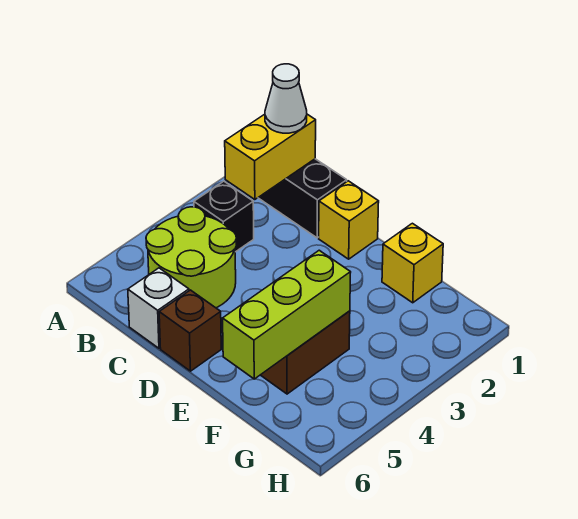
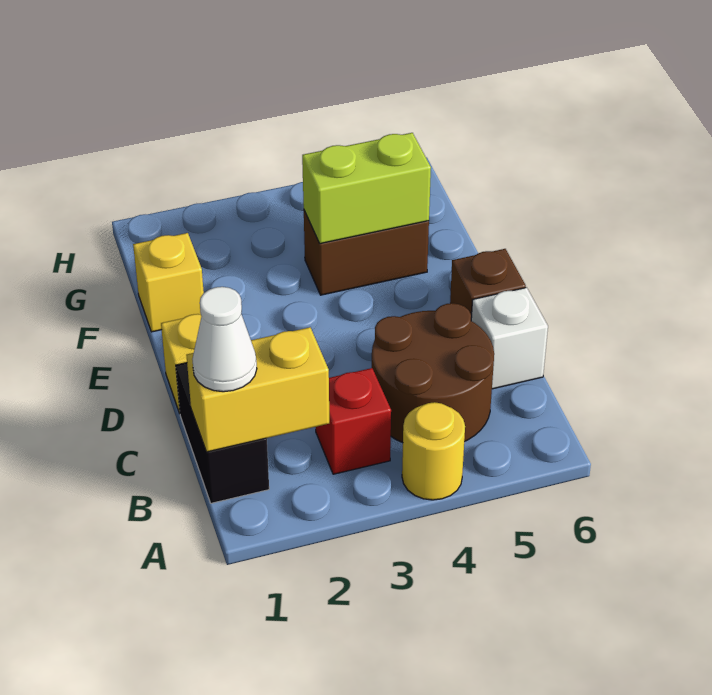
none -> yellow 1x1 round brick [402,402,465,500]
black 1x1 brick [194,181,254,252] -> red 1x1 brick [316,368,391,474]
lime 2x2 round brick [146,207,236,308] -> brown 2x2 round brick [372,303,494,443]
lime 1x3 brick [223,250,351,379] -> lime 1x2 brick [302,133,431,244]

